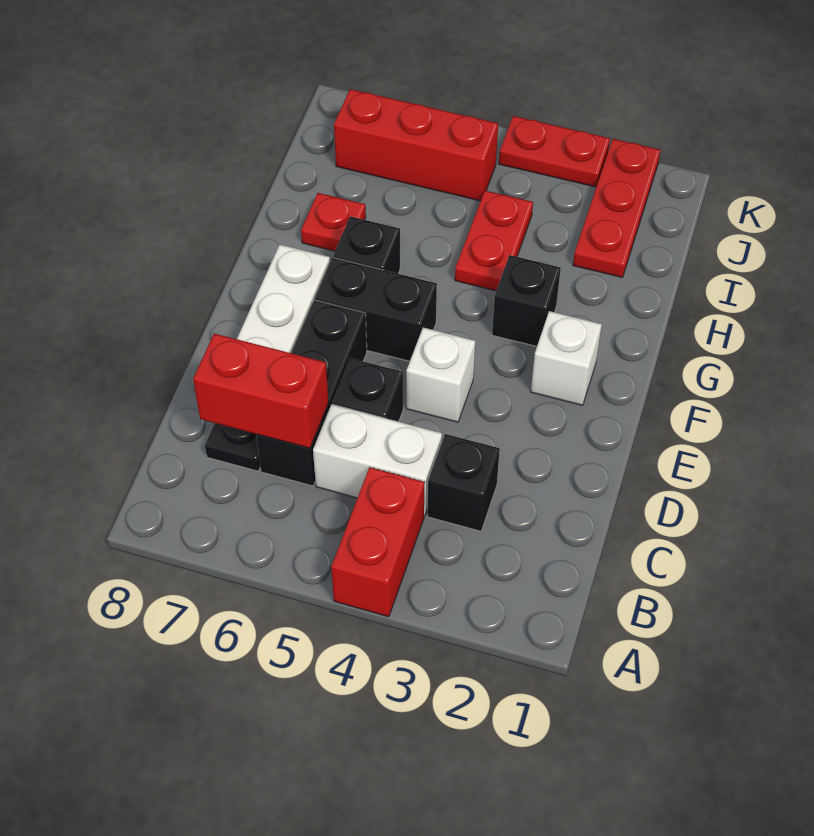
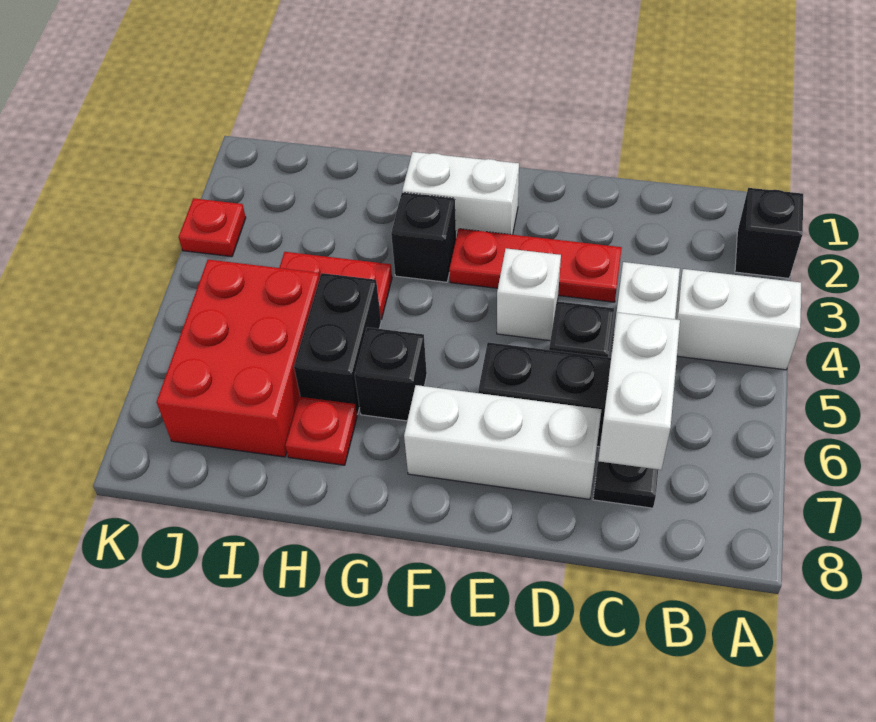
red 1x2 brick [331,467,425,617] -> white 1x2 brick [675,269,801,370]
black 1x1 brick [428,434,500,531] -> black 1x1 brick moved to [735,188,803,278]
red 1x2 brick [193,334,329,448] -> white 1x2 brick [598,312,680,470]
white 1x1 brick [531,311,602,405] -> white 1x2 brick [402,152,519,237]
black 1x2 brick [315,258,437,361] -> black 1x2 brick moved to [294,273,381,414]
red 1x3 plate [573,139,661,277] -> red 1x3 plate moved to [449,229,622,302]
red 1x3 brick [334,89,498,201] -> red 2x3 brick [157,260,320,457]
red 1x2 plate [499,116,610,187] -> red 1x1 plate [179,198,246,257]

